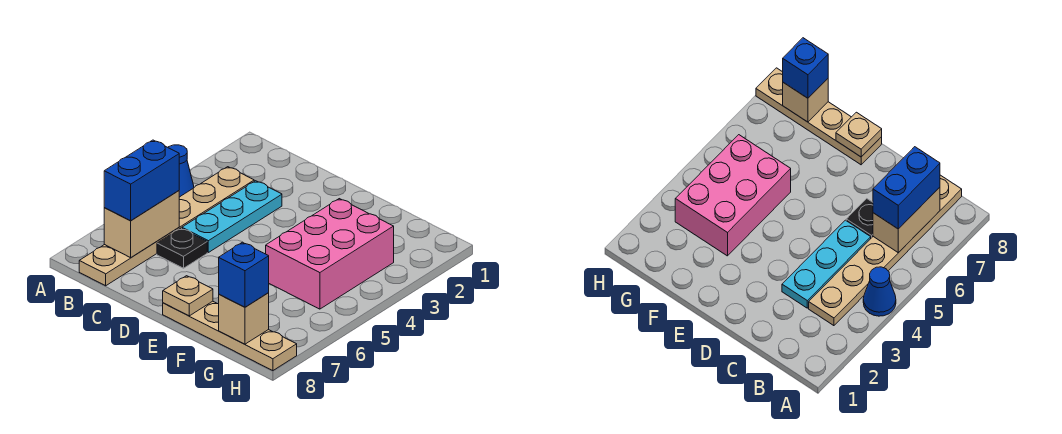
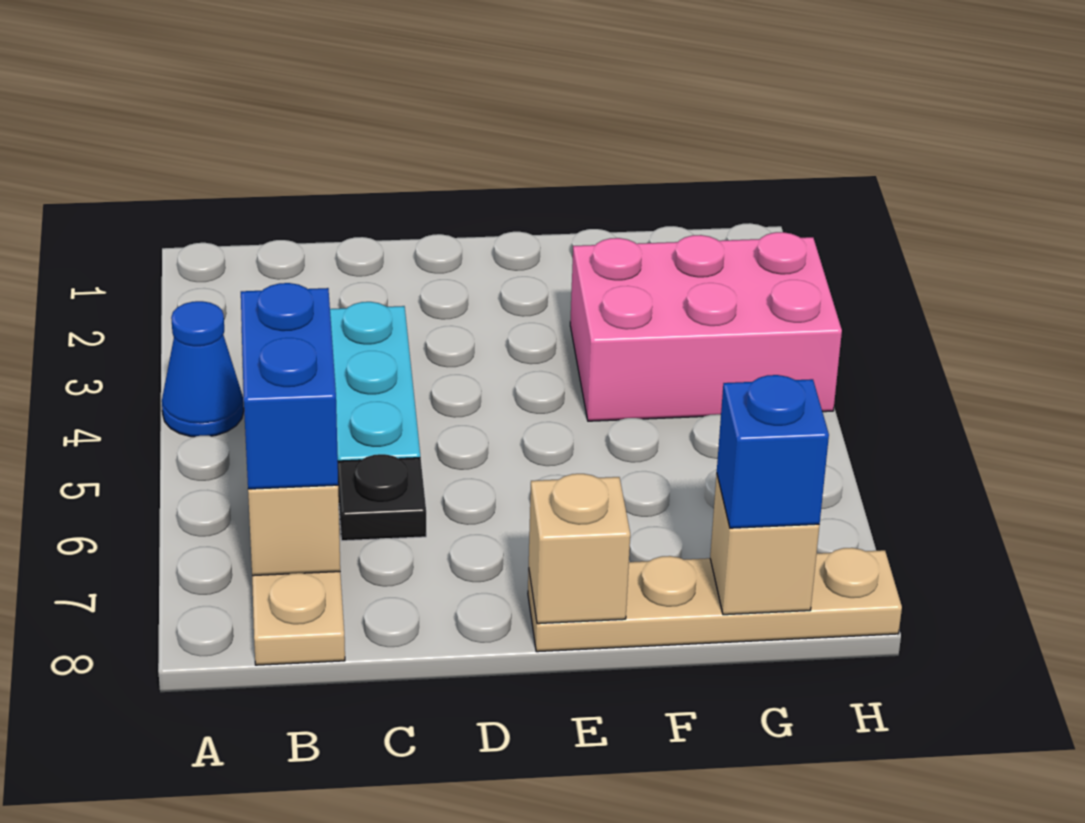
tan 1x1 plate [163,276,213,316] -> tan 1x1 brick [529,474,630,624]
pink 2x3 brick [266,199,394,309] -> pink 2x3 brick turned to [570,232,842,421]

